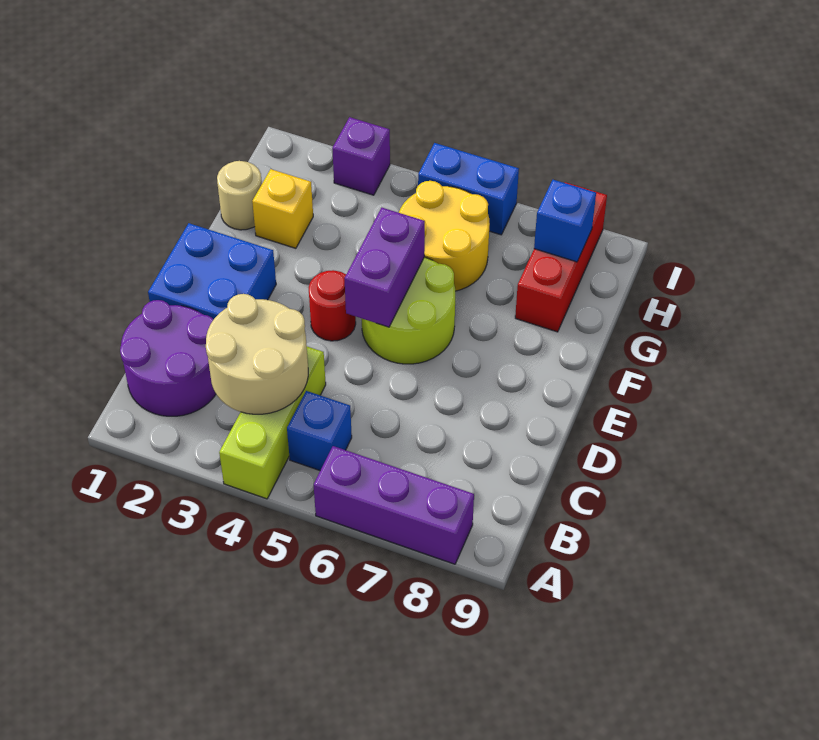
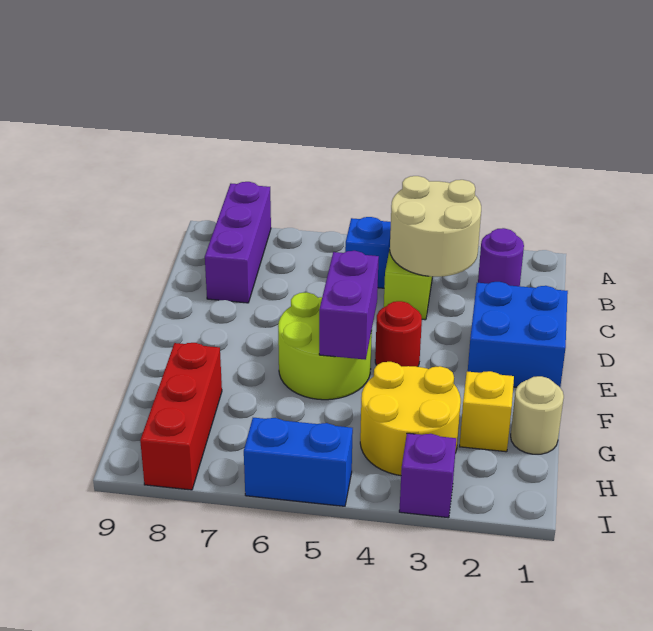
purple 1x3 brick [314,446,474,564] -> purple 1x3 brick turned to [205,182,271,303]
purple 2x2 round brick [120,300,216,416] -> purple 1x1 round brick [478,228,524,286]
yellow 2x2 round brick [399,181,490,291] -> yellow 2x2 round brick moved to [360,362,461,476]
blue 1x1 brick [534,180,596,262] -> none

